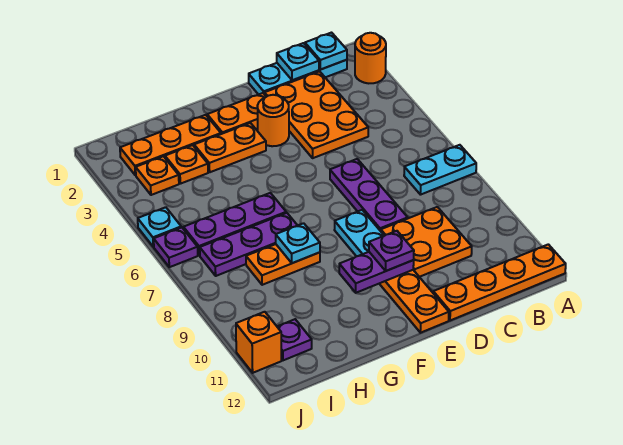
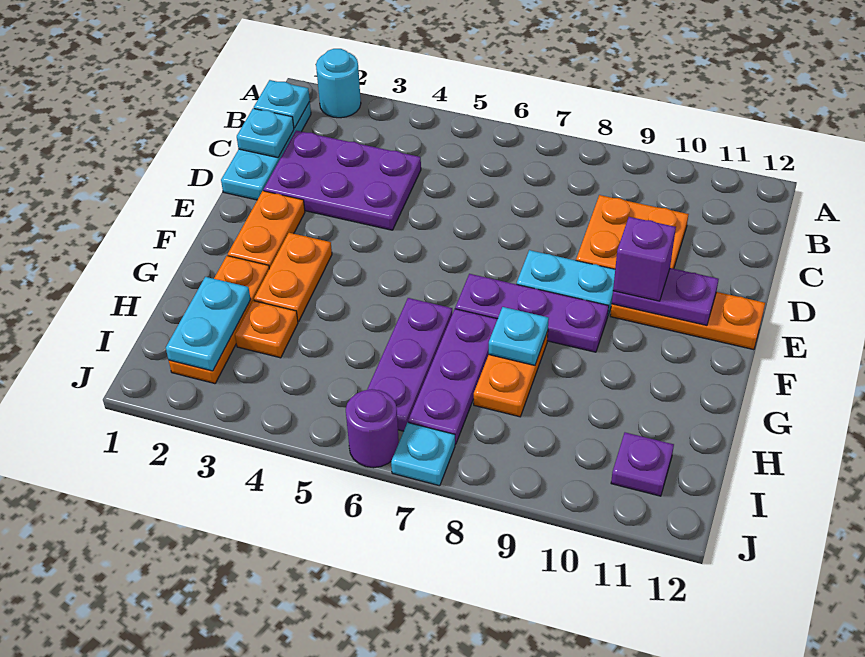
orange 1x1 round brick [355,33,386,83] -> cyan 1x1 round brick [316,49,361,118]
cyan 1x2 plate [404,145,476,195] -> cyan 1x2 plate moved to [166,277,251,371]
orange 1x4 plate [433,244,566,321] -> none
orange 2x3 plate [264,71,368,158] -> purple 2x3 plate [263,131,421,230]
purple 1x3 plate [330,159,408,231] -> purple 1x3 plate moved to [455,274,609,352]
orange 1x1 round brick [257,95,289,146] -> none
purple 1x2 plate [339,252,414,293] -> purple 1x2 plate turned to [612,268,719,325]
purple 1x1 plate [369,231,414,271] -> purple 1x1 brick [613,217,676,301]
orange 1x1 plate [136,156,179,195] -> none
cyan 1x1 plate [138,207,181,247] -> cyan 1x1 plate moved to [391,423,455,486]
purple 1x1 plate [154,227,198,267] -> purple 1x1 round brick [346,389,399,468]
orange 1x1 brick [236,312,281,373] -> none

